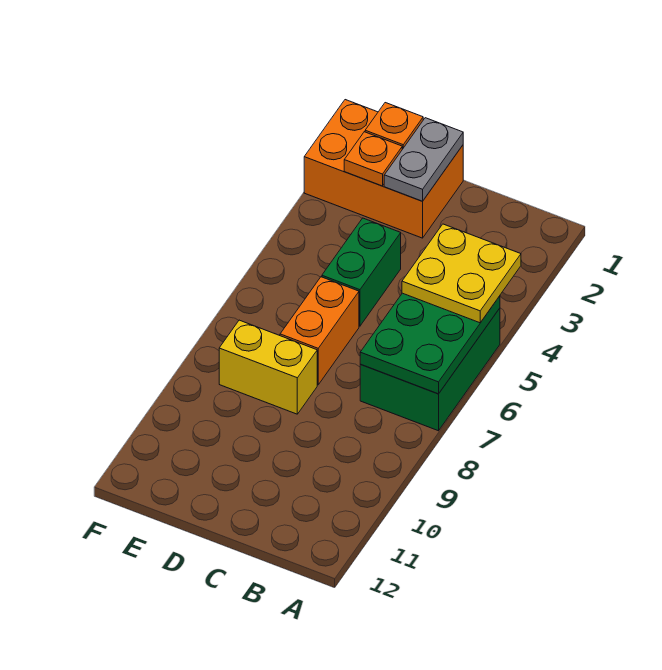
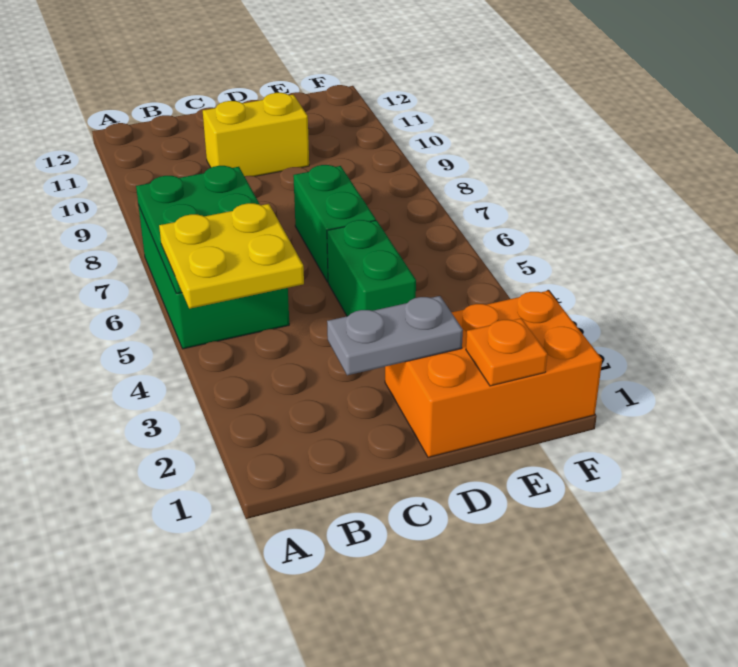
grey 1x2 plate [384,118,463,201] -> grey 1x2 plate turned to [327,296,463,375]
orange 1x2 brick [280,277,359,385] -> green 1x2 brick [293,165,376,282]
yellow 1x2 brick [219,320,317,414] -> yellow 1x2 brick moved to [203,93,309,176]
orange 1x1 plate [344,132,402,186] -> none

